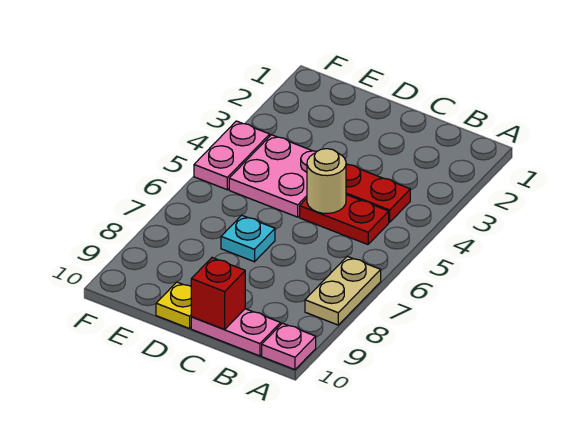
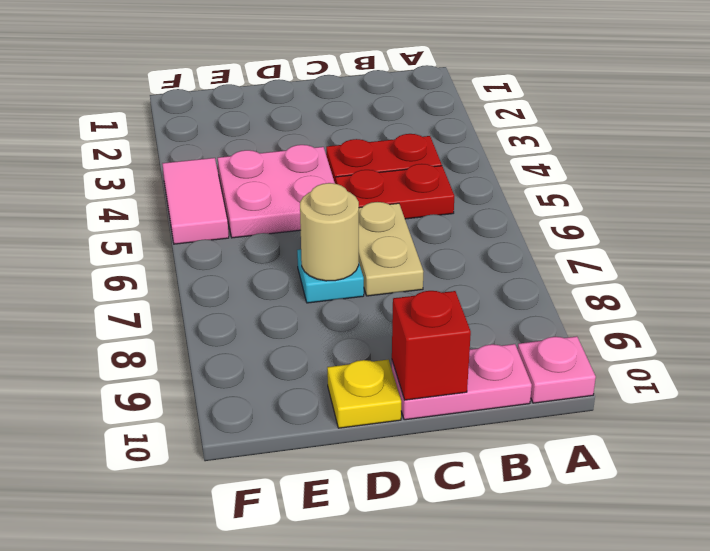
tan 1x2 plate [305,256,381,325] -> tan 1x2 plate moved to [359,202,423,296]
tan 1x1 round brick [307,149,346,213] -> tan 1x1 round brick moved to [300,183,359,281]
pink 1x2 plate [194,121,270,190] -> pink 1x2 tile [162,158,229,244]

